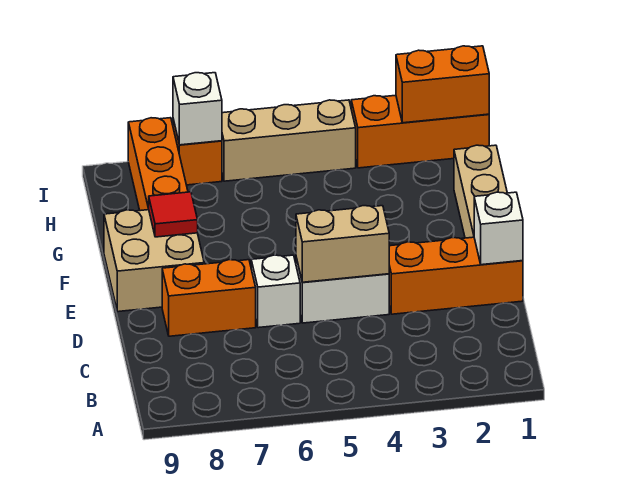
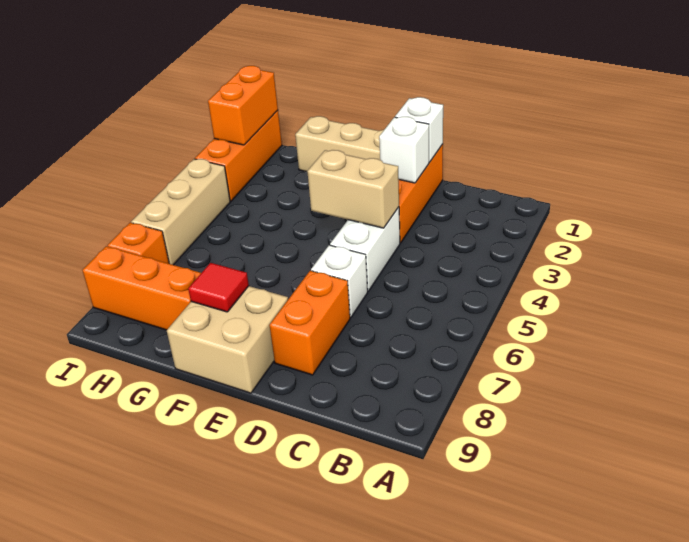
tan 1x2 brick [296,206,389,282] -> tan 1x2 brick turned to [307,150,399,228]
white 1x1 brick [173,73,222,145] -> white 1x1 brick moved to [379,117,429,183]

